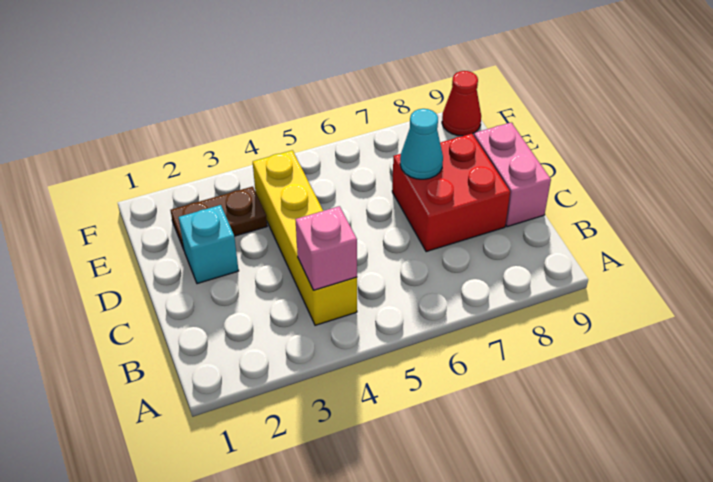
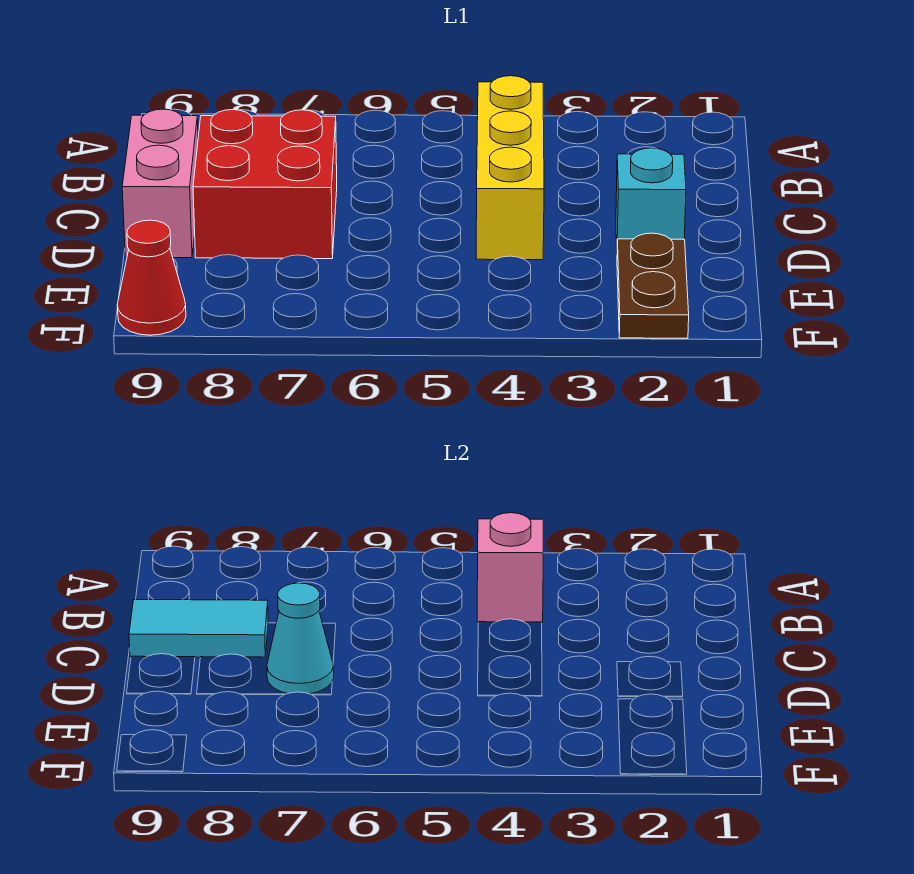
yellow 1x4 brick [253,150,357,325] -> yellow 1x3 brick [476,76,544,260]
none -> cyan 1x2 tile [129,600,268,657]
brown 1x2 plate [170,187,267,249] -> brown 1x2 plate turned to [617,233,689,338]

